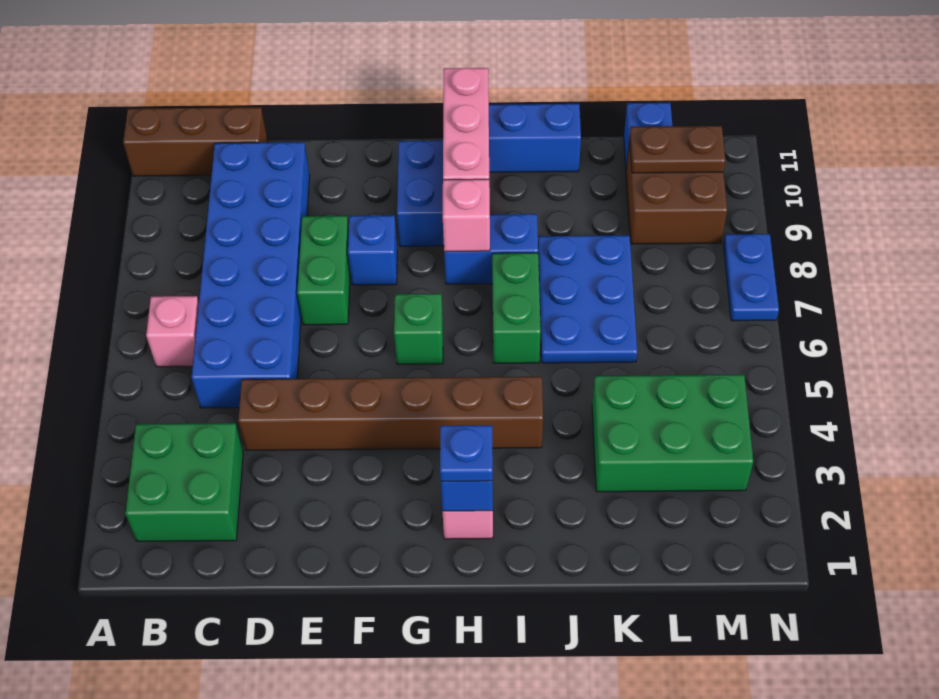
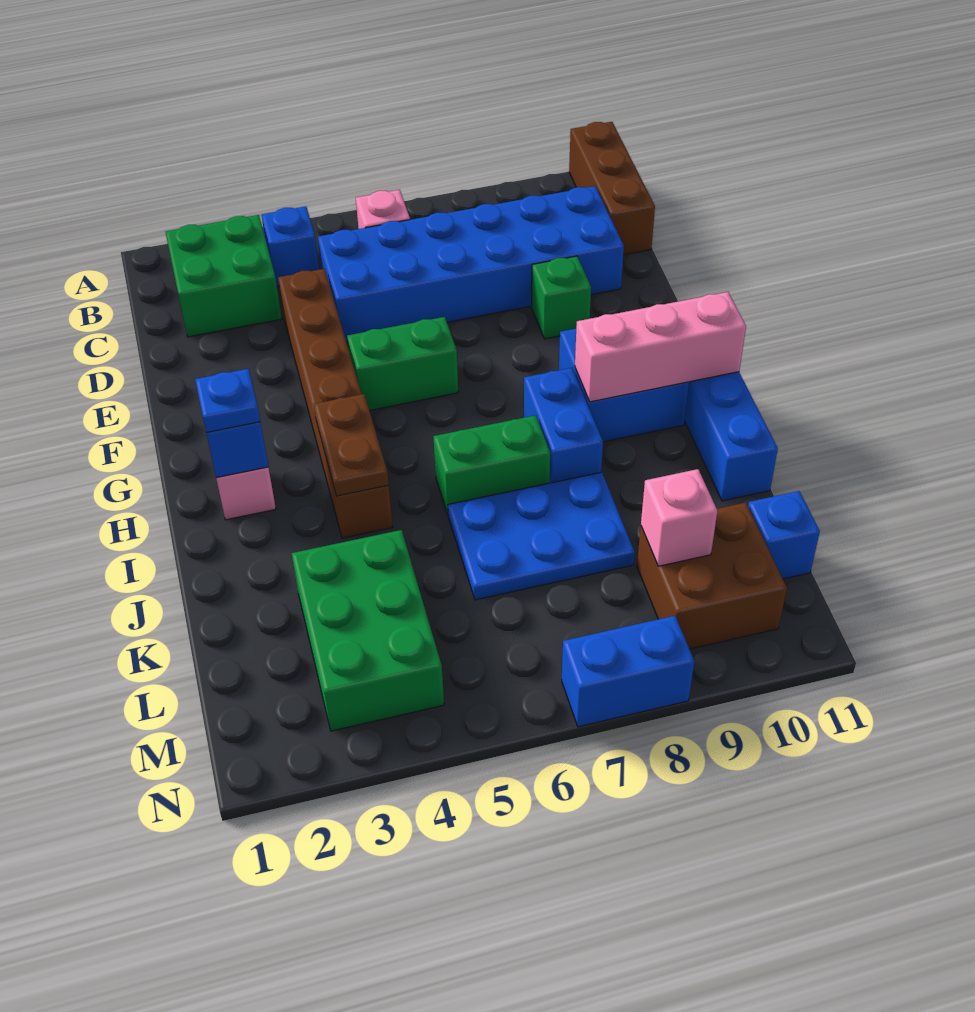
green 1x2 brick [297,216,350,325] -> green 1x2 brick moved to [347,317,458,410]
blue 1x1 brick [348,215,397,285] -> blue 1x1 brick moved to [262,206,319,287]
green 1x1 brick [394,294,443,364] -> green 1x1 brick moved to [532,256,591,339]
pink 1x1 brick [443,179,490,252] -> pink 1x1 brick moved to [641,469,717,566]
brown 1x2 plate [629,126,726,173] -> brown 1x2 plate moved to [314,394,389,496]
blue 1x2 plate [723,234,779,321] -> blue 1x2 brick [562,616,694,727]

